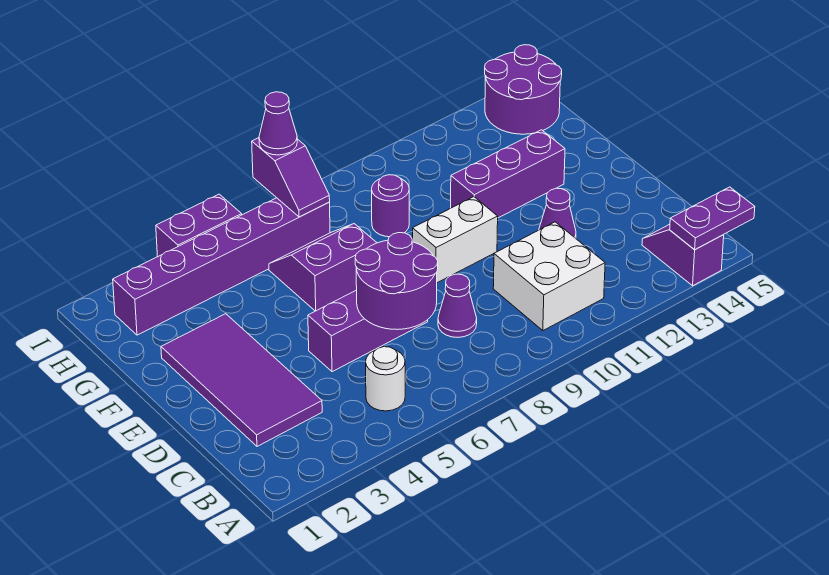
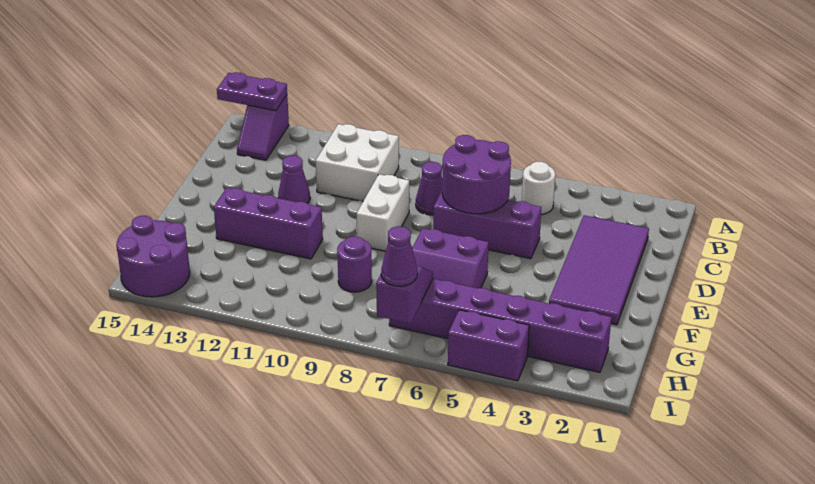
white 1x2 brick [413,197,498,283] -> white 1x2 brick turned to [356,174,409,251]

